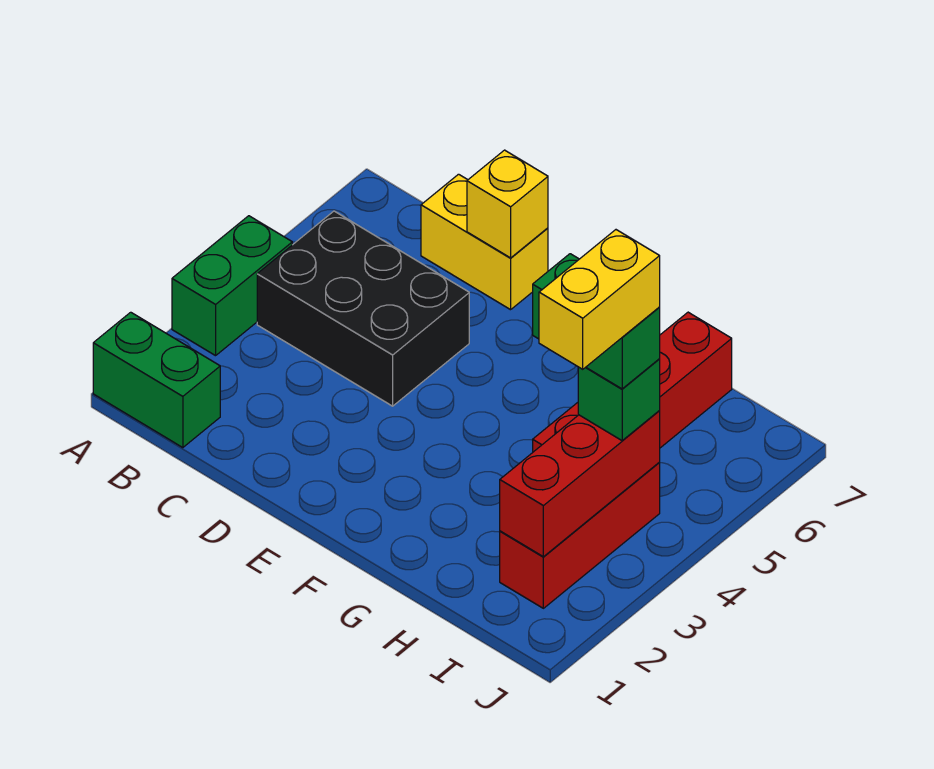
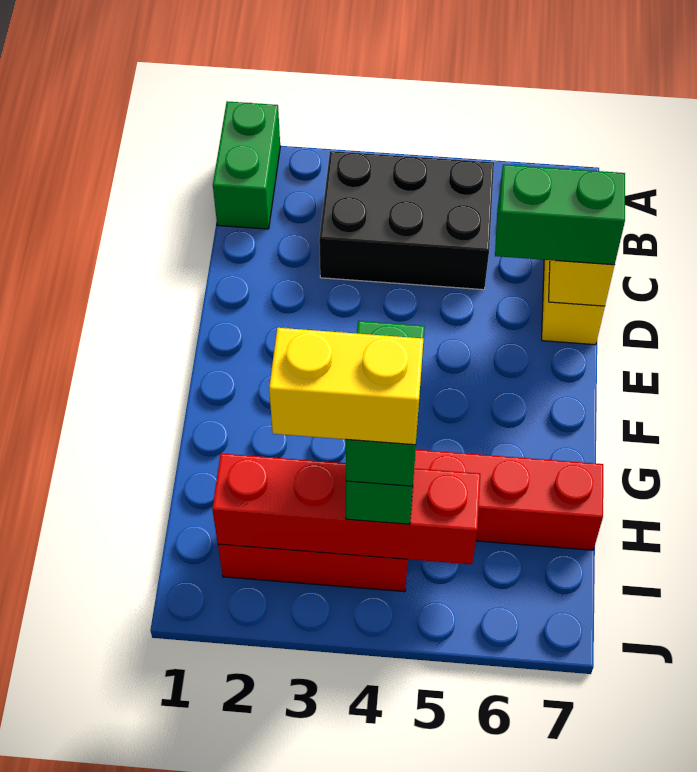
green 1x2 brick [172,216,292,356] -> green 1x2 brick moved to [495,165,625,265]
black 2x3 brick [257,211,469,406] -> black 2x3 brick turned to [319,151,494,290]
red 1x3 brick [500,411,660,557] -> red 1x4 brick [212,454,480,564]

